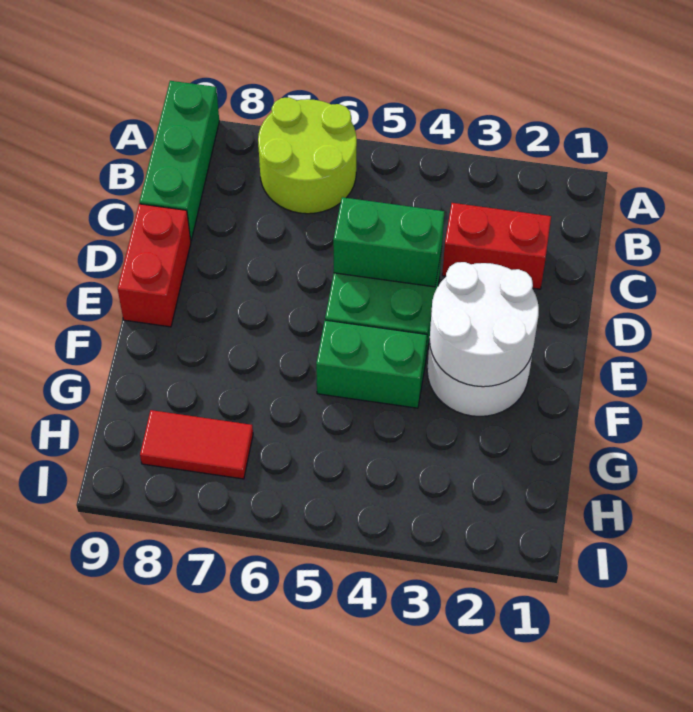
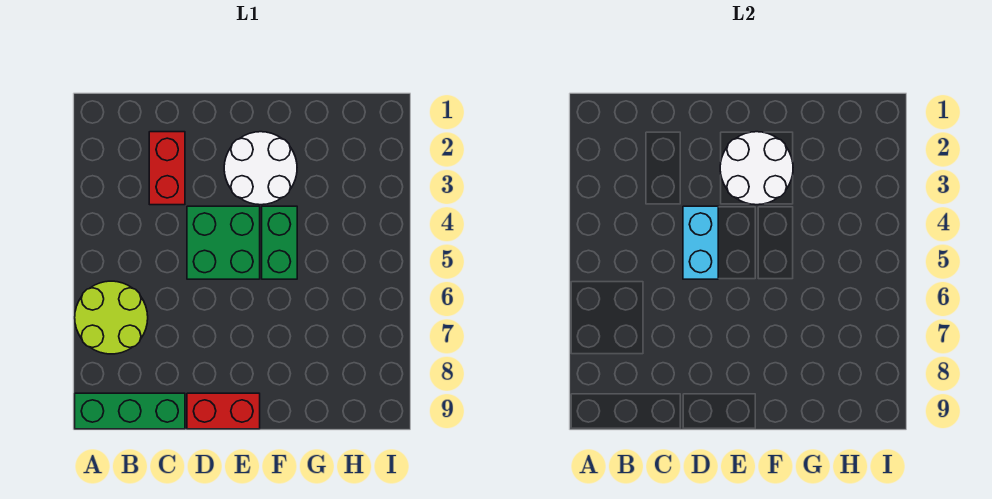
green 1x2 brick [333,197,445,287] -> cyan 1x2 brick [683,206,718,279]
red 1x2 tile [140,410,253,479] -> none

